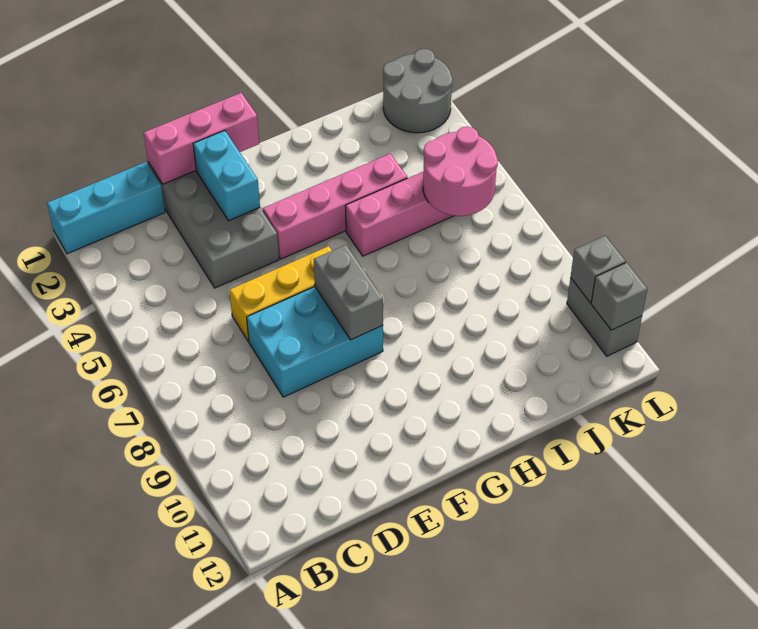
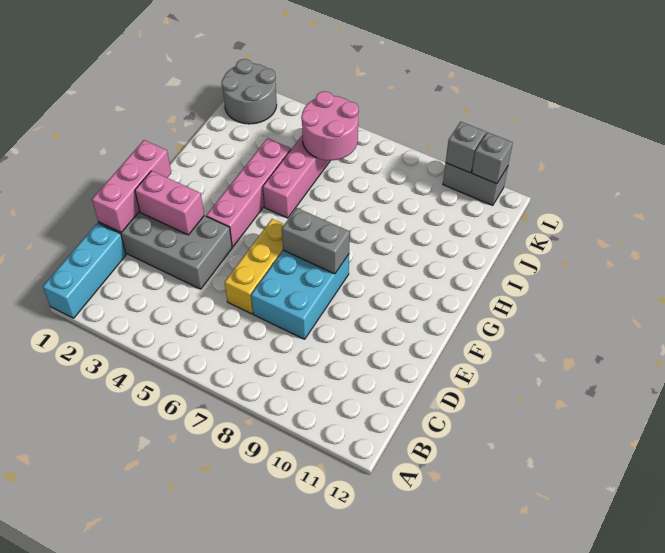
cyan 1x2 brick [193,130,260,221] -> pink 1x2 brick [135,171,204,235]

